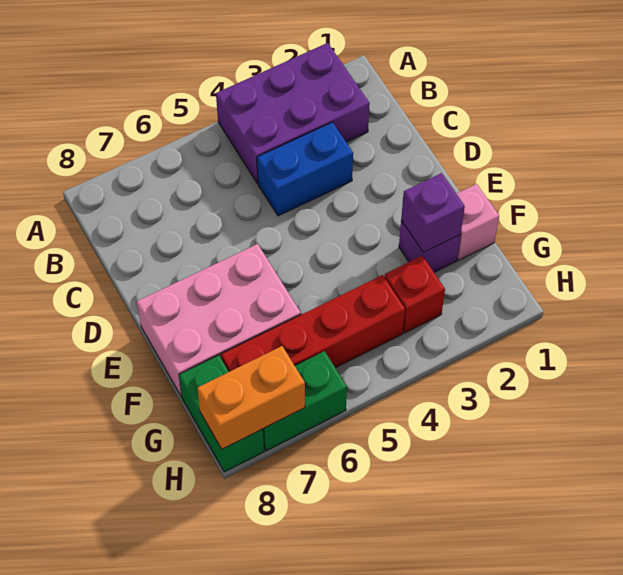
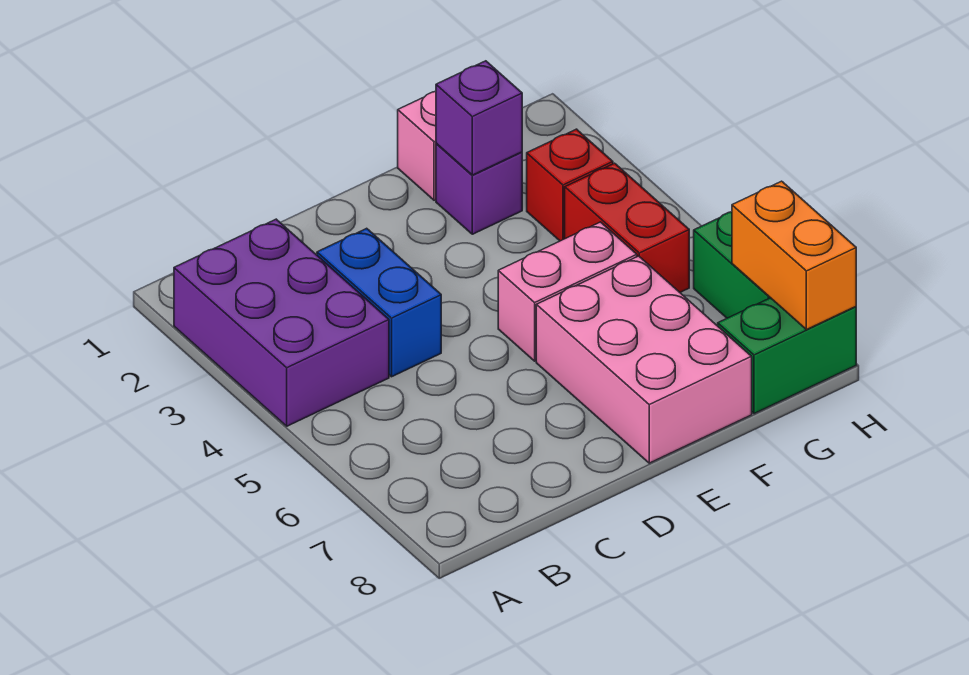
none -> pink 1x2 brick [498,222,637,361]
red 1x4 brick [221,275,405,372] -> red 1x2 brick [565,163,689,292]

